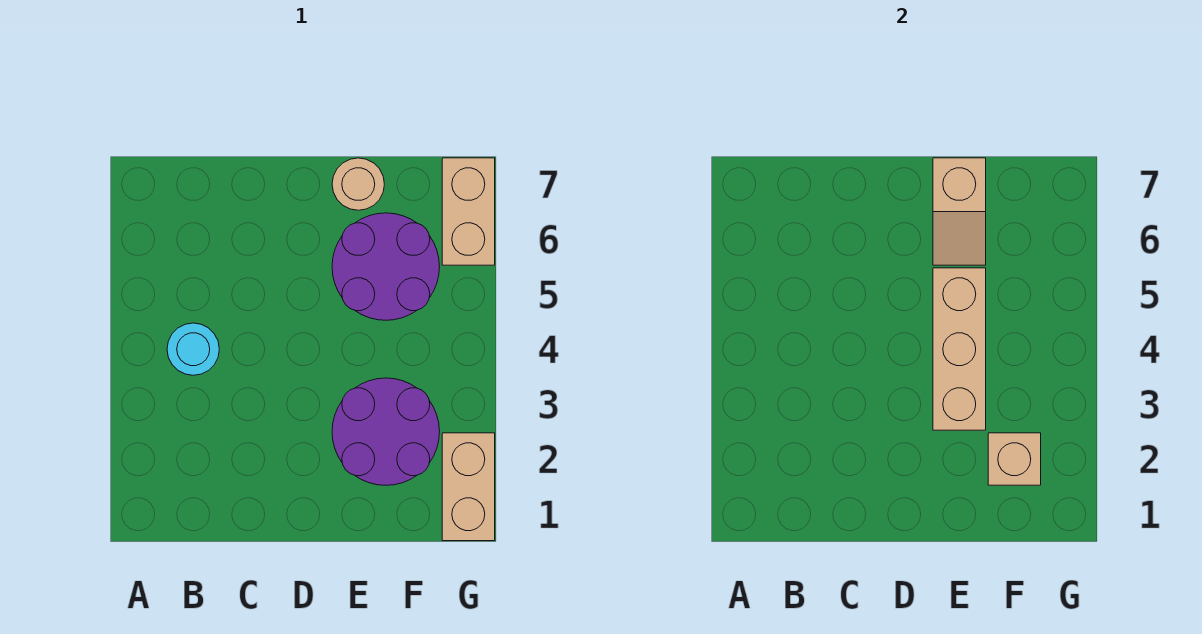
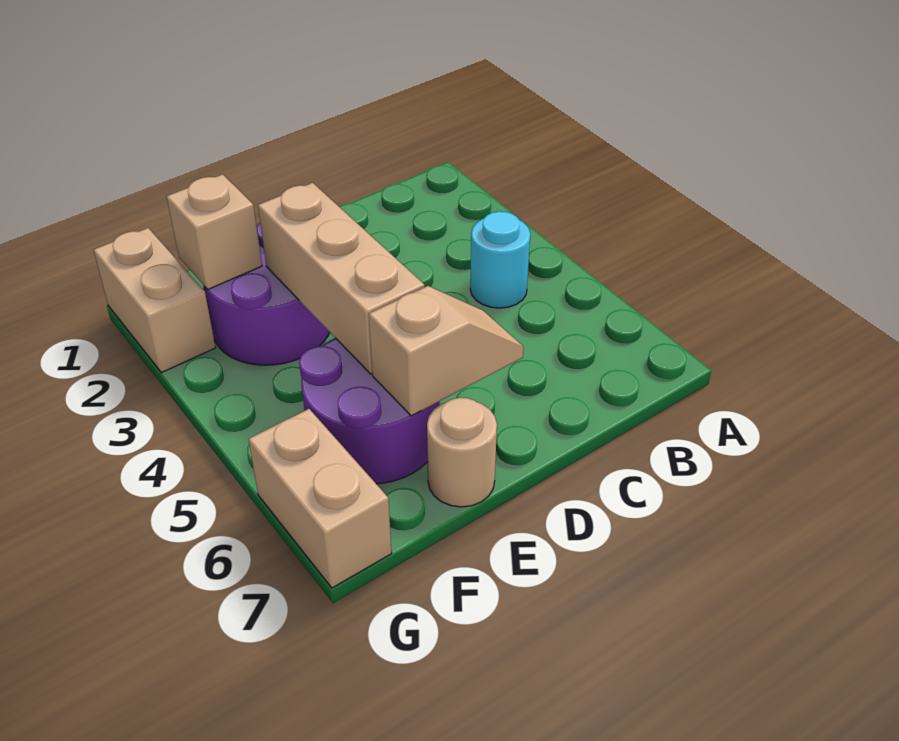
tan 1x2 slope [933,158,986,265] -> tan 1x2 slope turned to [369,286,523,416]

